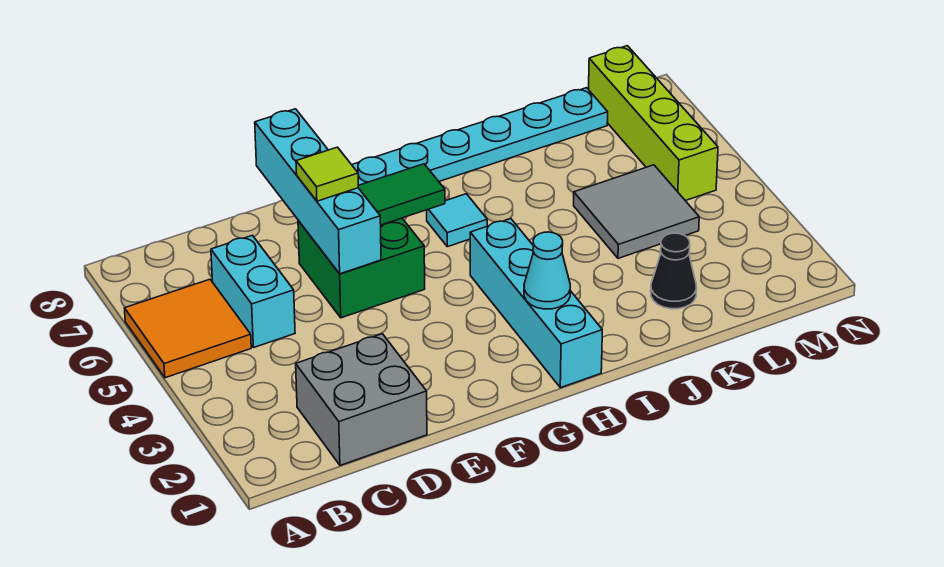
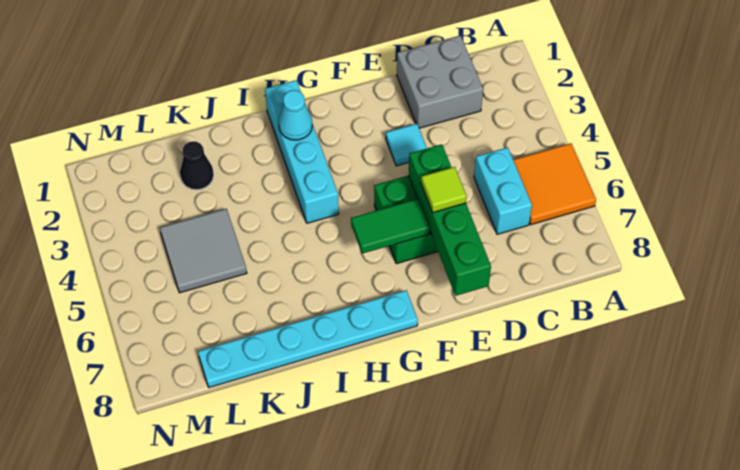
cyan 1x4 brick [255,109,381,274] -> green 1x4 brick [409,144,491,296]
cyan 1x1 tile [427,194,487,247] -> cyan 1x1 tile moved to [386,124,427,166]
lime 1x4 brick [589,46,718,201] -> none

